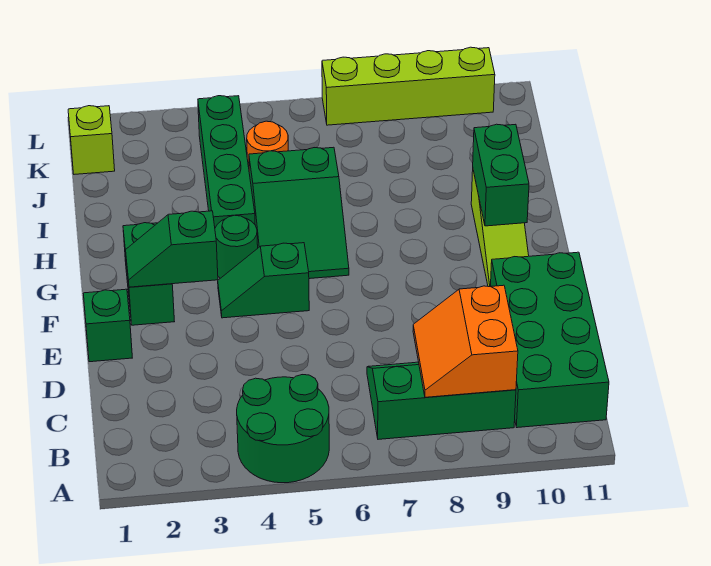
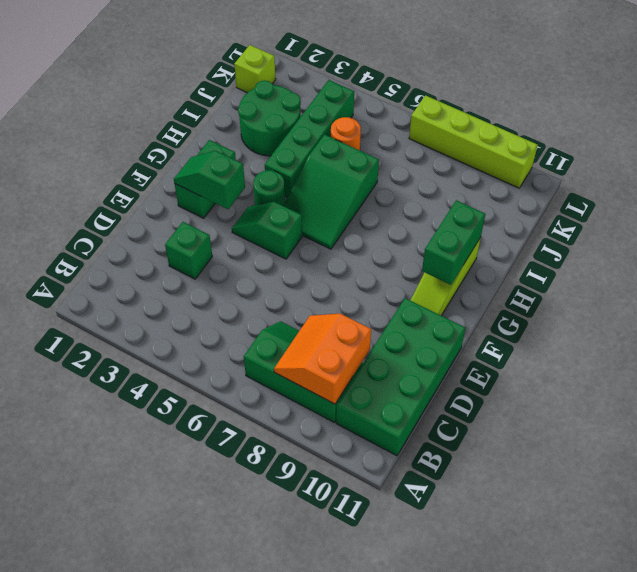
green 2x2 round brick [237,375,329,483] -> green 2x2 round brick moved to [238,80,301,156]
green 1x1 brick [83,289,132,362] -> green 1x1 brick moved to [165,222,212,279]

